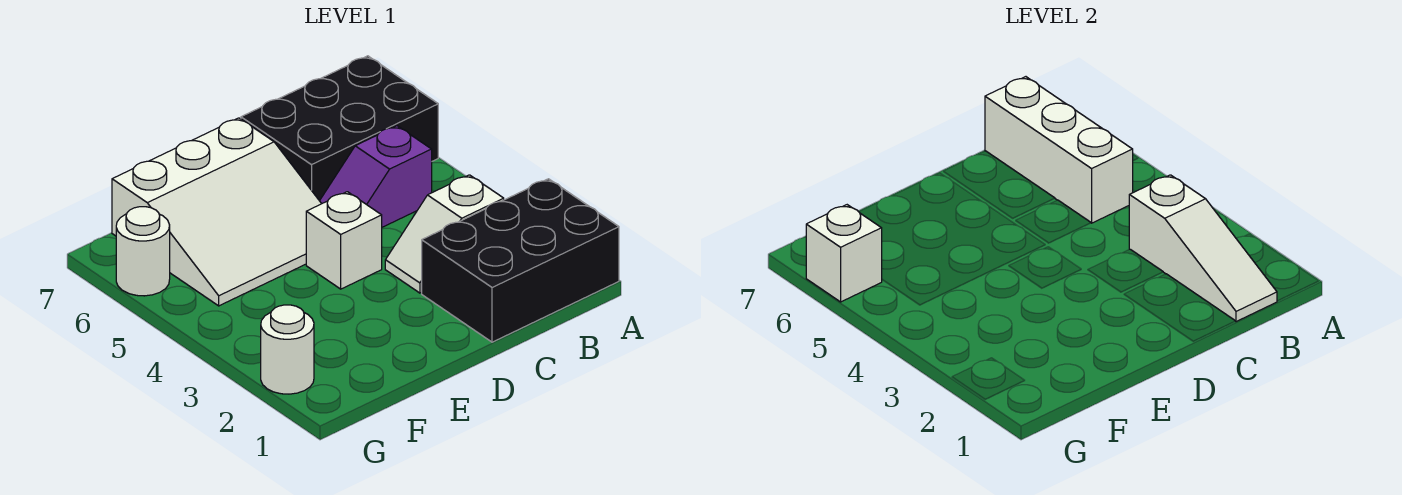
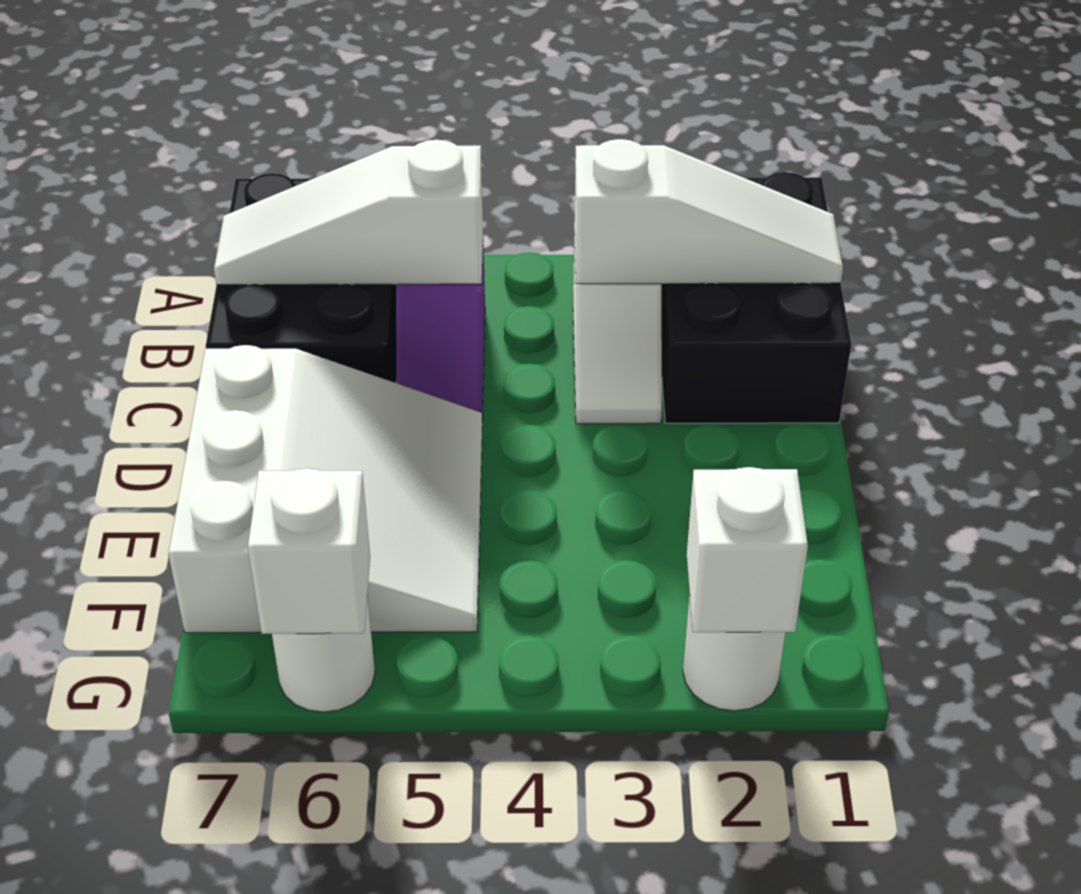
white 1x3 brick [985,77,1133,223] -> white 1x3 slope [214,140,483,285]
white 1x1 brick [306,192,382,289] -> white 1x1 brick moved to [687,467,808,632]

